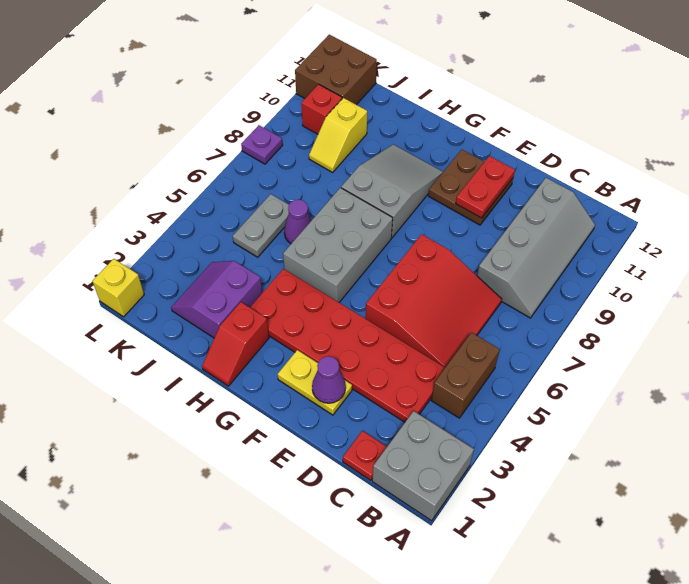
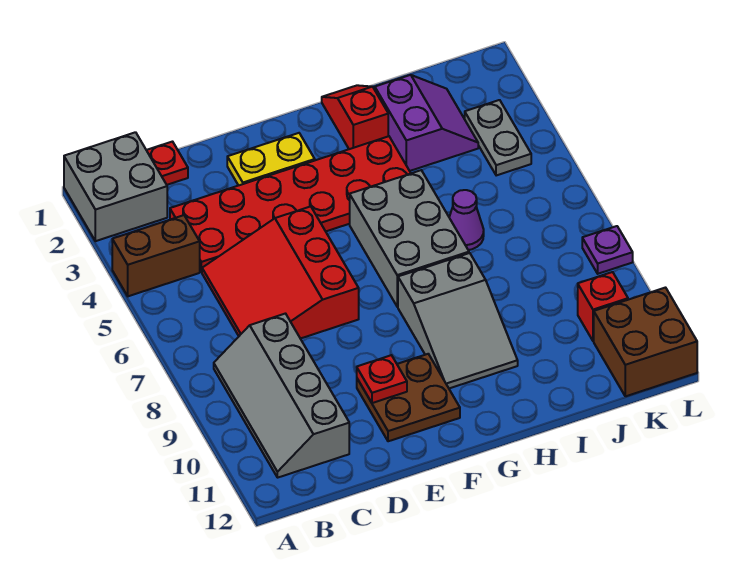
brown 1x2 brick [431,332,500,418] -> brown 1x2 brick turned to [112,215,200,296]
purple 1x1 cone [312,356,346,403] -> none
red 1x2 plate [456,156,515,218] -> red 1x1 plate [357,355,407,403]
grey 1x2 plate [233,194,289,257] -> grey 1x2 plate moved to [465,100,531,176]
yellow 1x2 slope [309,98,367,172] -> none
yellow 1x1 brick [92,259,144,317] -> none

